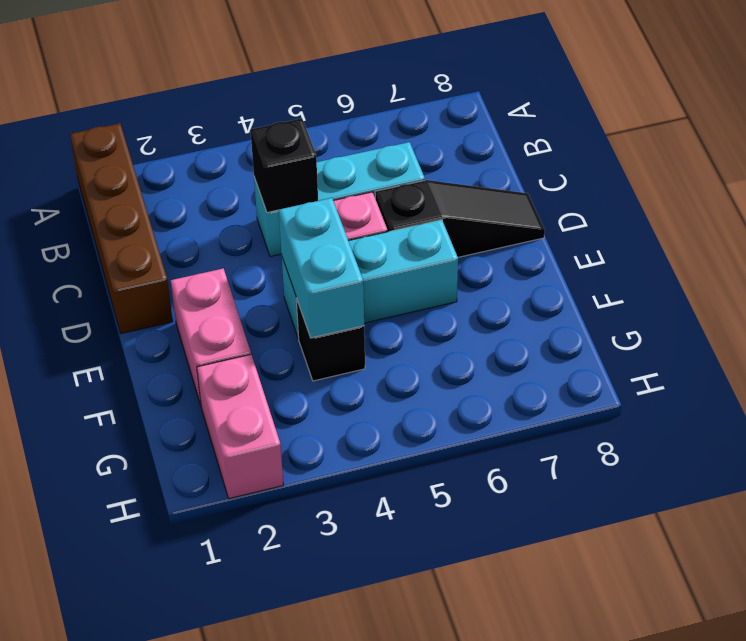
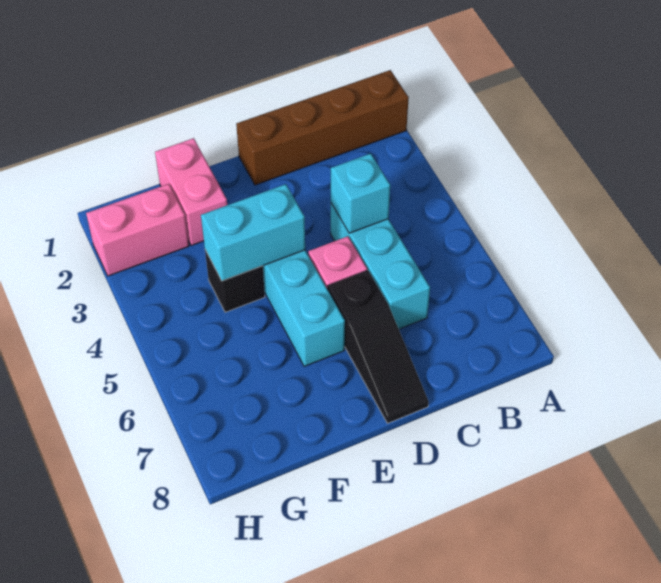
black 1x1 brick [250,118,318,212] -> cyan 1x1 brick [331,154,390,233]
pink 1x2 brick [171,269,251,405] -> pink 1x2 brick turned to [155,138,227,246]

